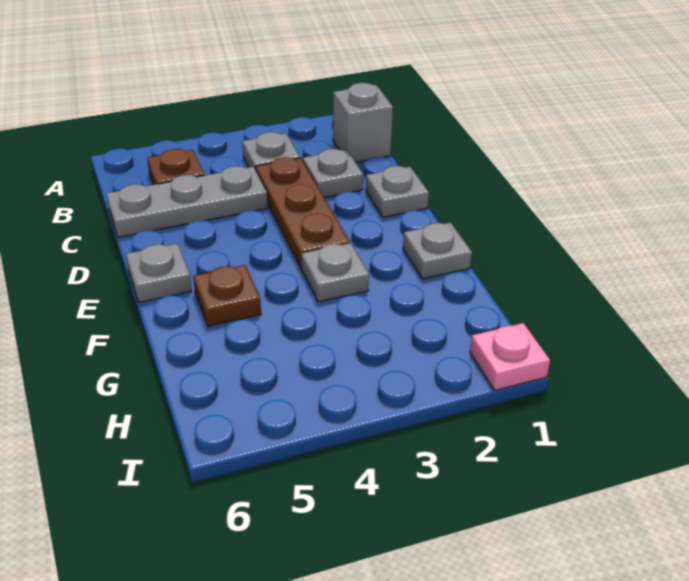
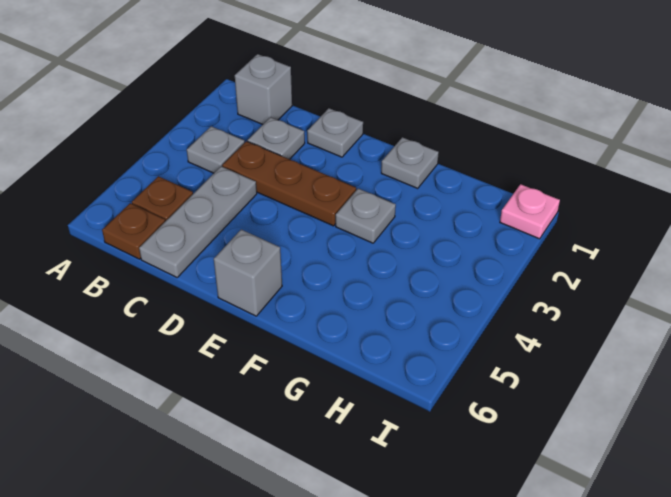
grey 1x1 plate [126,243,192,302] -> grey 1x1 brick [214,230,282,316]
brown 1x1 plate [193,265,261,326] -> brown 1x1 plate moved to [102,203,165,259]

